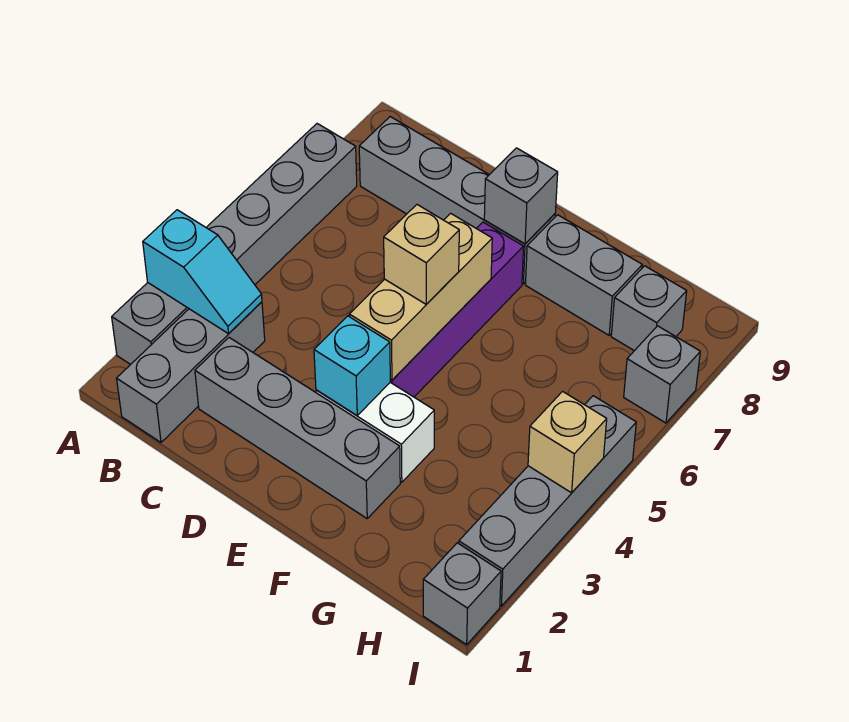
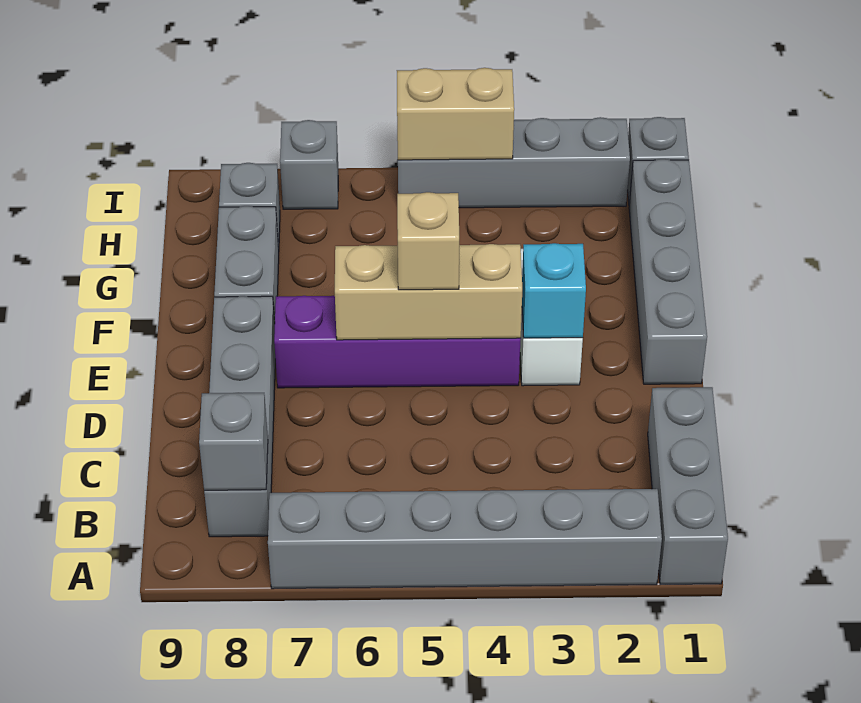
cyan 1x2 slope [143,210,262,334] -> none
grey 1x3 brick [117,302,265,442] -> grey 1x3 brick turned to [648,387,728,584]
grey 1x4 brick [195,338,400,518] -> grey 1x4 brick moved to [629,159,707,384]
grey 1x1 brick [484,148,558,244] -> grey 1x1 brick moved to [199,393,268,490]
tan 1x1 brick [528,391,607,493] -> tan 1x2 brick [397,68,514,160]

